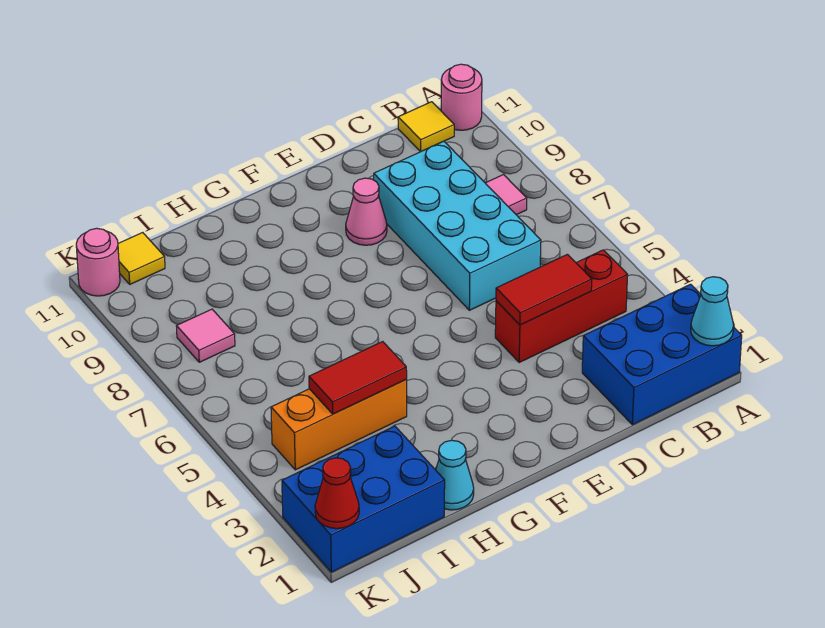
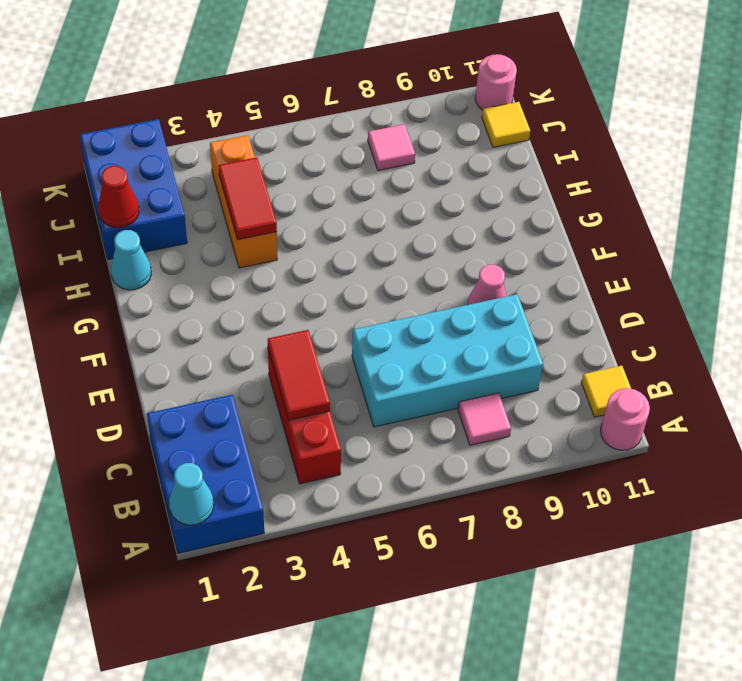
red 1x1 cone [315,458,359,529] -> red 1x1 cone moved to [98,166,139,228]

